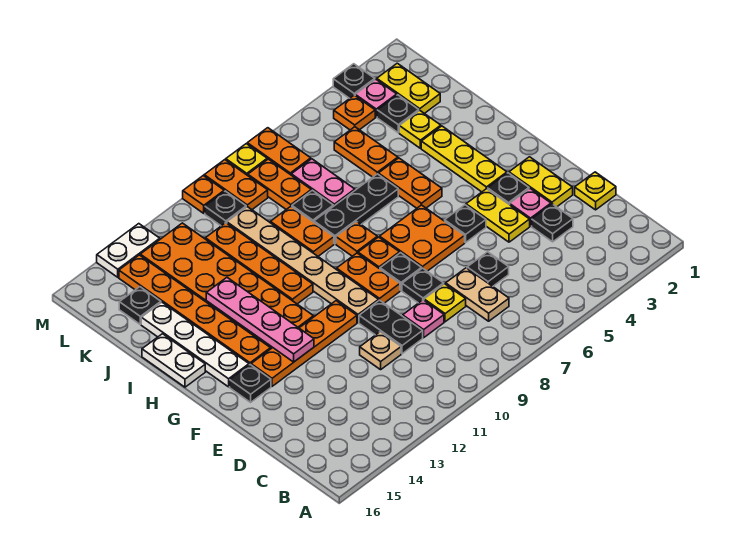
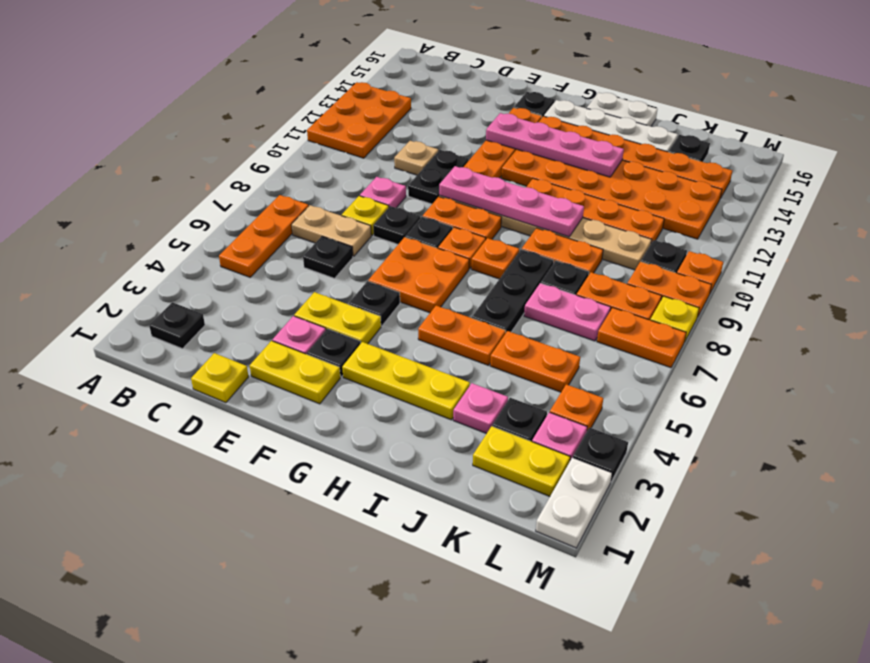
none -> orange 2x3 plate [307,82,411,158]
none -> orange 1x3 plate [219,195,309,277]
black 1x1 plate [532,204,573,242] -> black 1x1 plate moved to [149,302,205,349]
black 1x2 plate [359,300,423,354] -> black 1x2 plate turned to [408,150,469,204]
none -> pink 1x4 plate [439,166,584,237]
yellow 1x1 plate [399,111,441,148] -> pink 1x1 plate [453,383,508,434]
white 1x2 plate [97,224,160,277] -> white 1x2 plate moved to [536,458,612,548]

